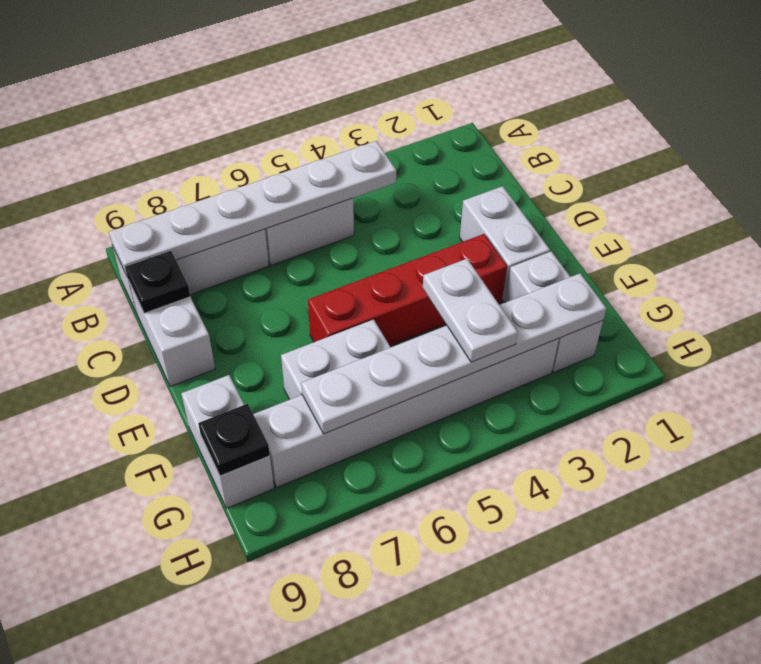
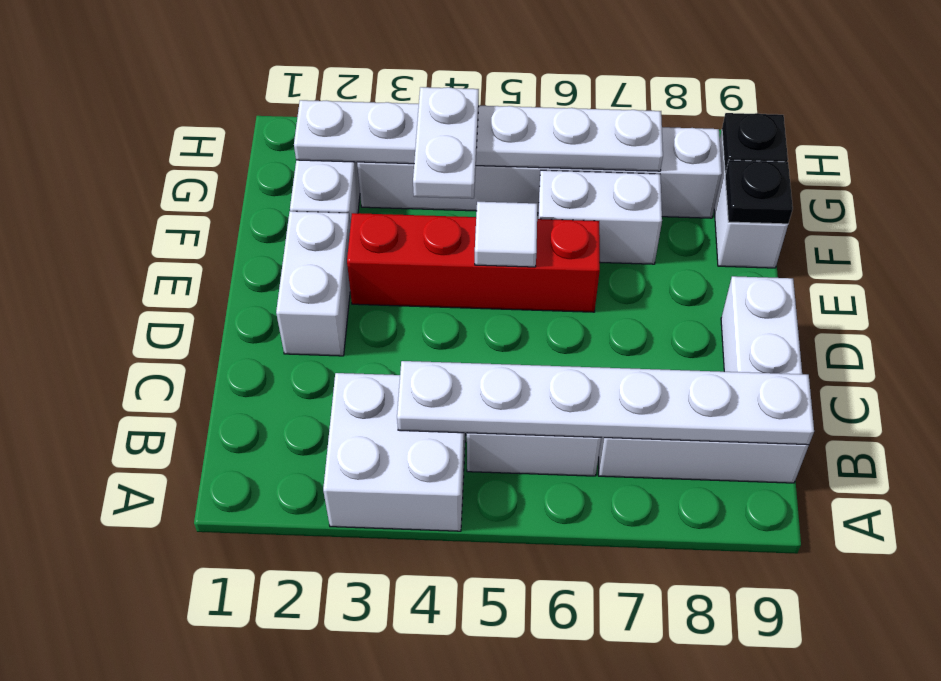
none -> white 2x2 brick [323,373,466,531]
black 1x1 plate [125,251,190,313] -> black 1x1 plate moved to [725,160,793,224]
none -> white 1x1 tile [475,202,537,267]

